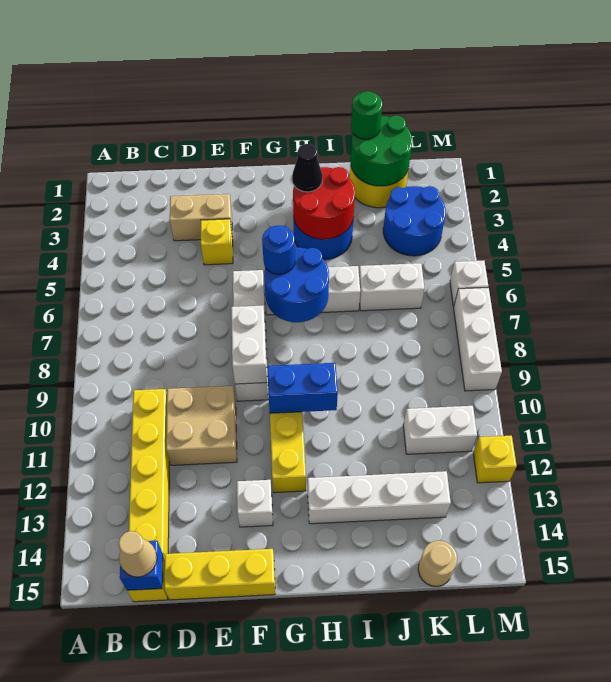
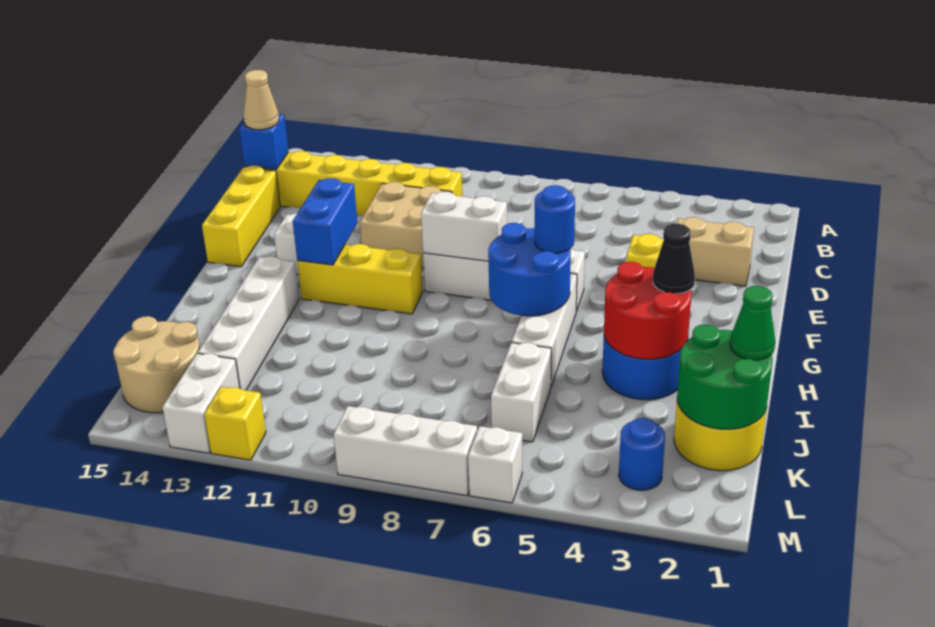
tan 1x2 brick [170,194,232,241] -> tan 1x2 brick turned to [676,217,754,286]
blue 1x2 brick [267,363,338,413] -> blue 1x2 brick moved to [293,178,357,265]
green 1x1 round brick [351,91,382,139] -> green 1x1 cone [730,286,775,360]
blue 2x2 round brick [383,186,446,256] -> blue 1x1 round brick [619,418,665,490]
white 1x2 brick [403,406,477,454] -> white 1x2 brick moved to [162,354,240,453]
tan 1x1 round brick [418,541,457,587] -> tan 2x2 round brick [113,316,200,413]

